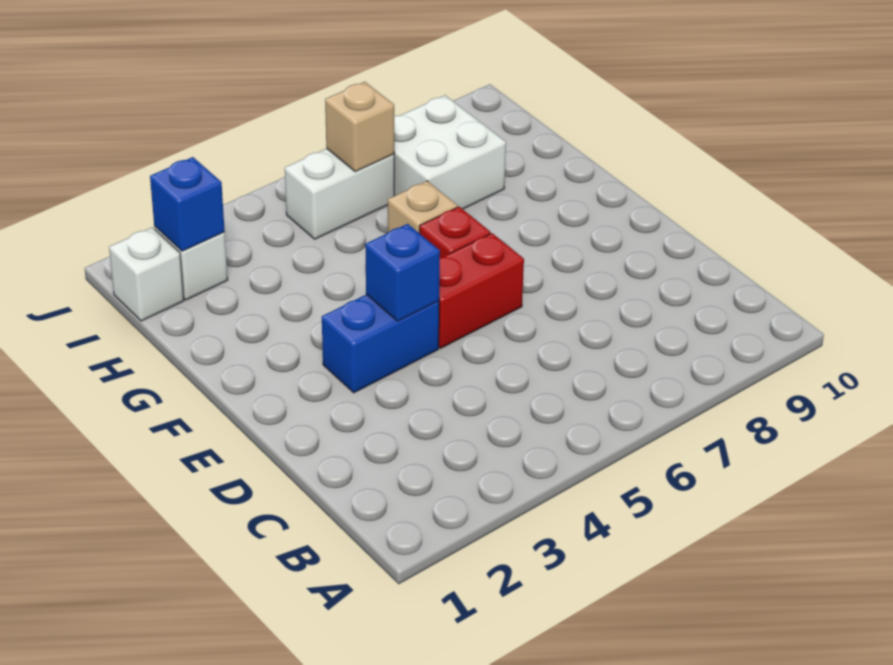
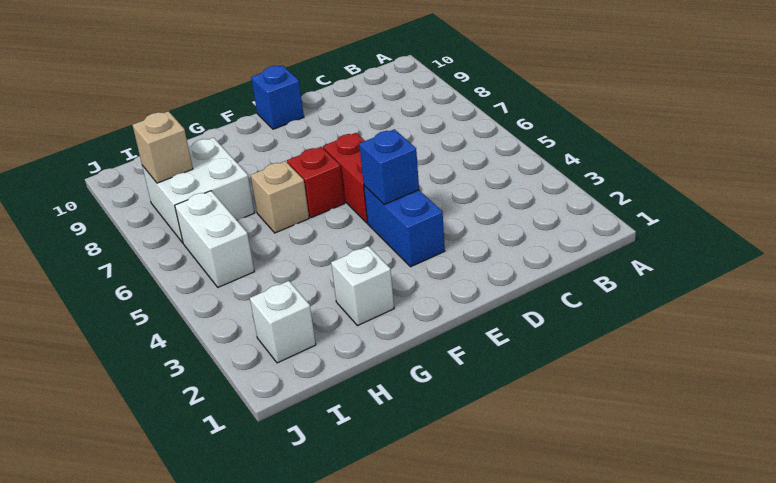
white 1x1 brick [109,227,184,321] -> white 1x1 brick moved to [331,246,394,326]
blue 1x1 brick [150,157,225,251] -> blue 1x1 brick moved to [251,65,304,129]
tan 1x1 brick [325,82,394,172] -> tan 1x1 brick moved to [132,111,193,183]

